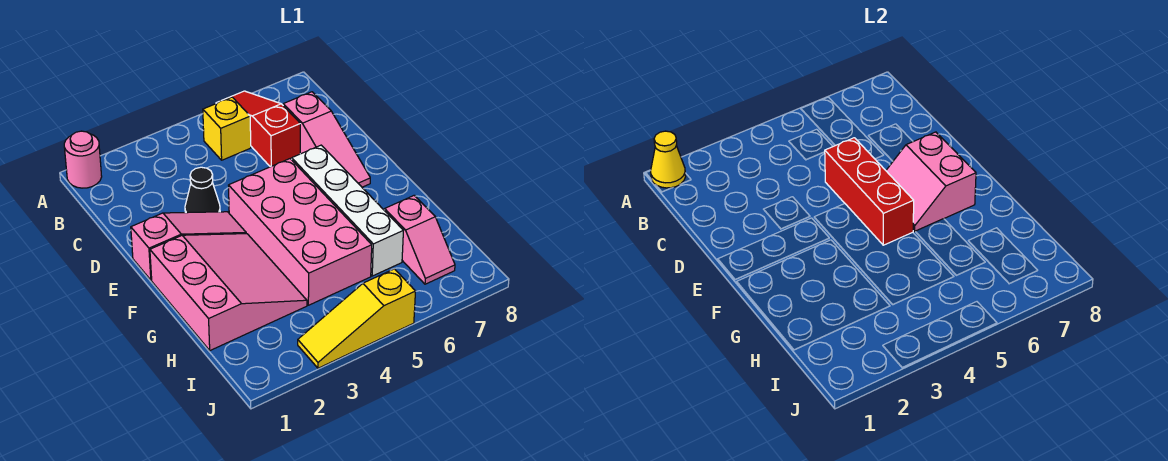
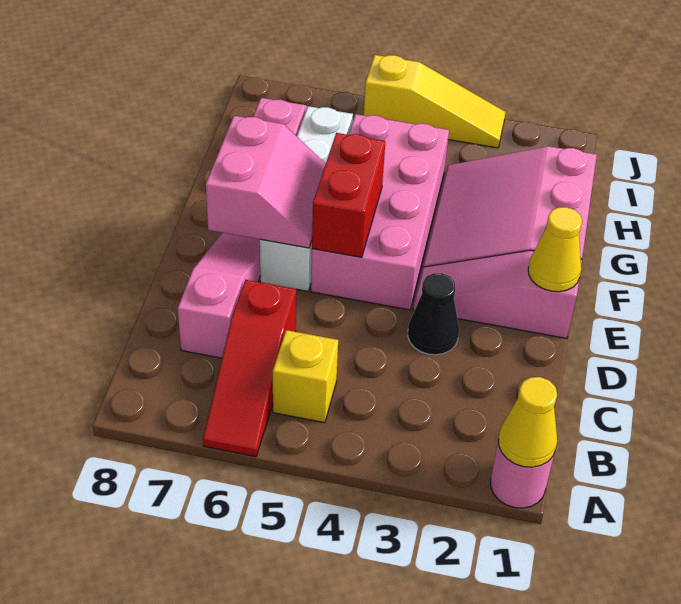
red 1x3 brick [825,138,914,245] -> red 1x2 brick [312,133,385,257]
none -> yellow 1x1 cone [528,207,582,292]

